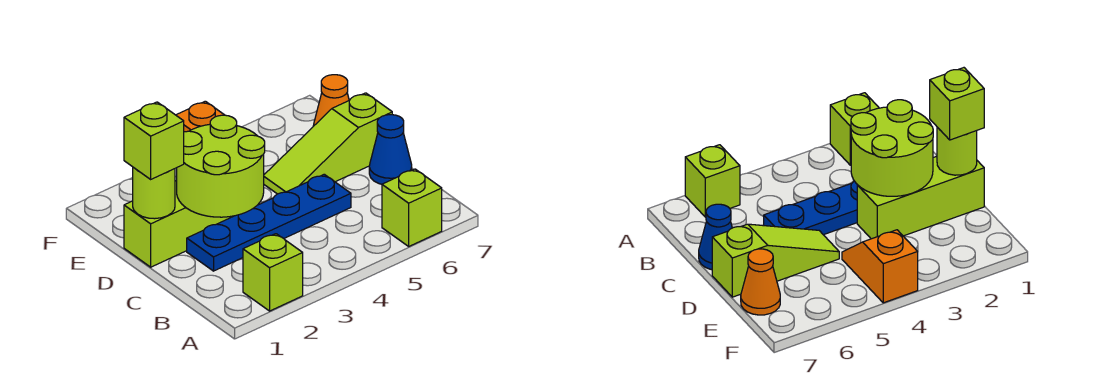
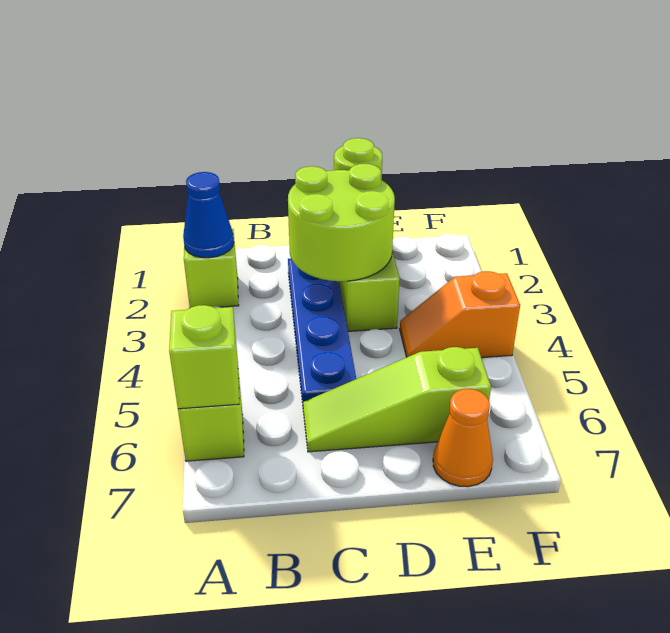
blue 1x1 cone [369,115,412,184] -> blue 1x1 cone moved to [183,172,234,258]
lime 1x1 brick [124,102,184,179] -> lime 1x1 brick moved to [169,305,239,409]
lime 1x3 slope [264,93,392,194] -> lime 1x3 slope turned to [303,347,491,452]

